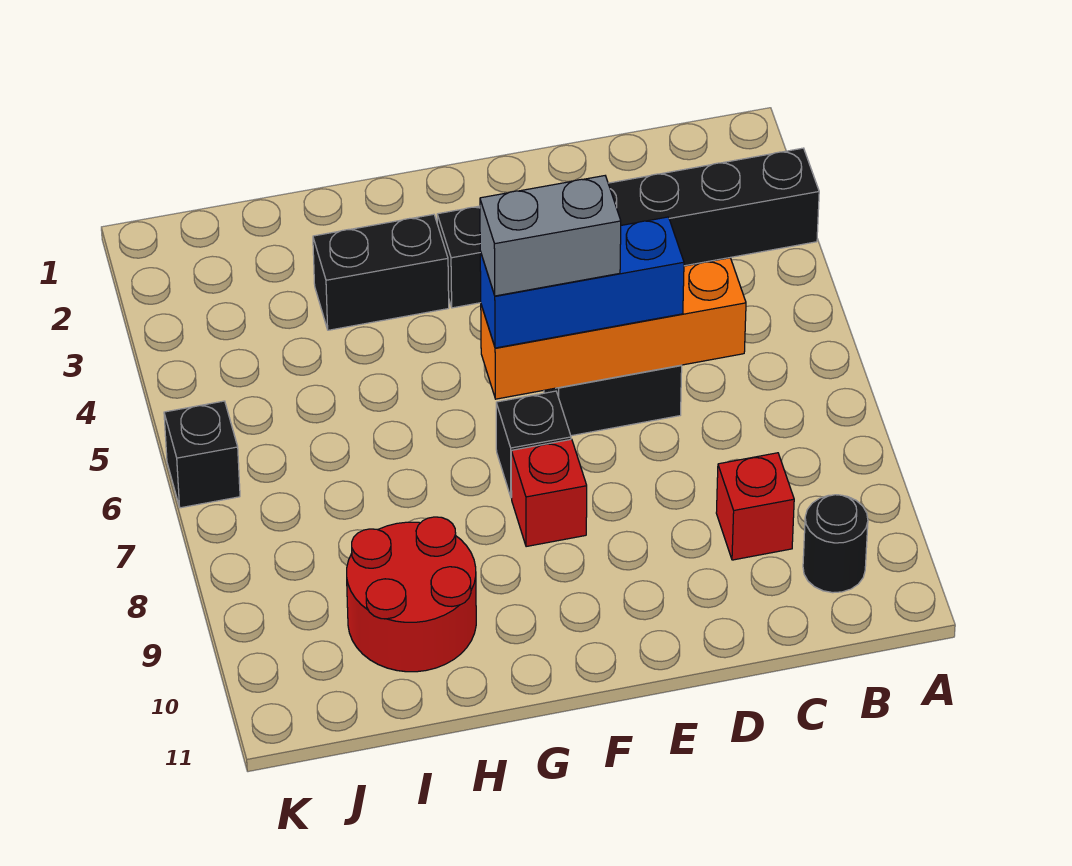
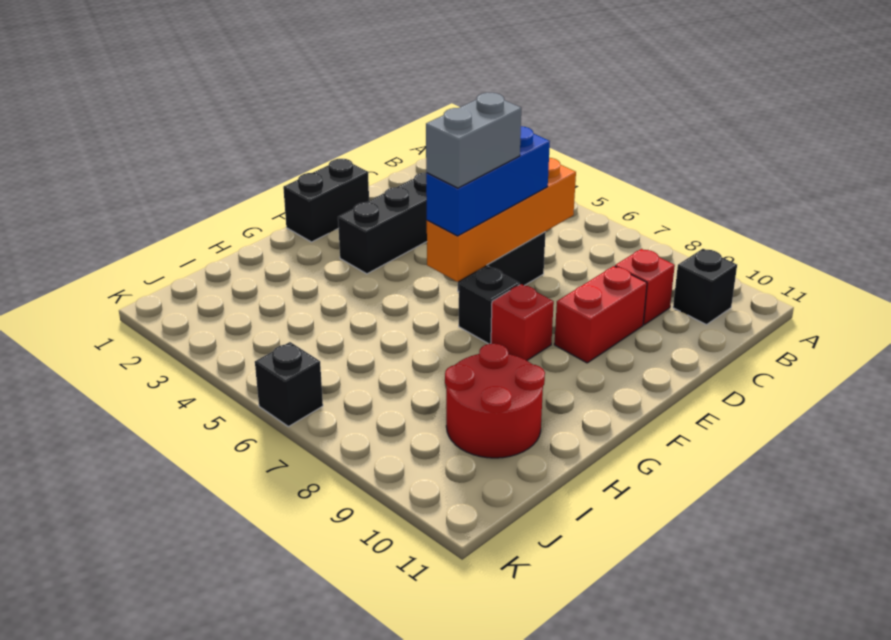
black 1x1 round brick [803,495,868,593] -> black 1x1 brick [673,249,737,325]
none -> red 1x2 brick [554,266,647,363]
black 1x2 brick [313,214,449,330] -> black 1x2 brick moved to [283,159,369,242]

